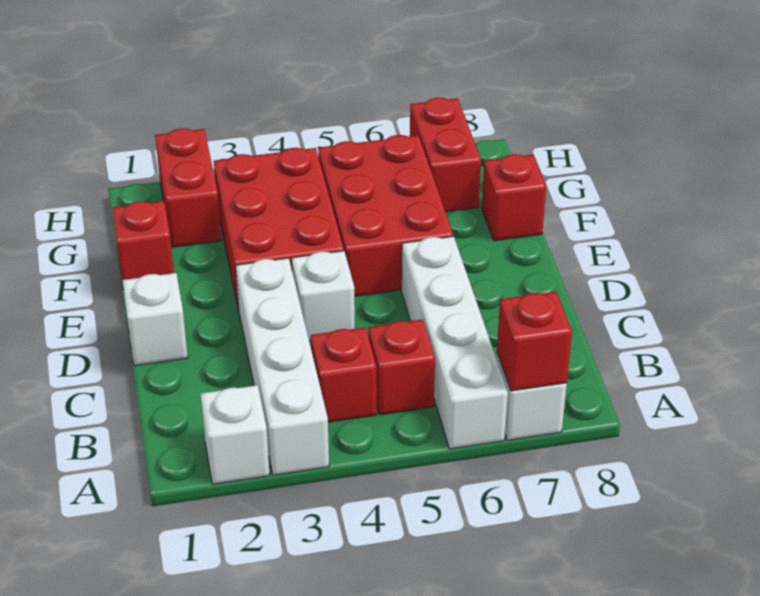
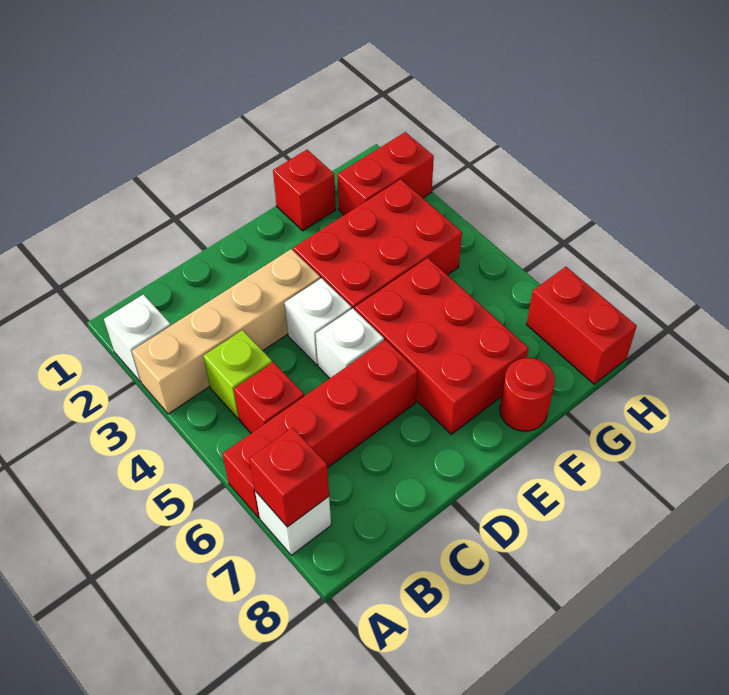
white 1x4 brick [236,258,329,475] -> tan 1x4 brick [132,249,320,414]
white 1x4 brick [401,236,508,449] -> red 1x4 brick [222,340,418,518]
red 1x1 brick [311,327,377,422] -> lime 1x1 brick [203,330,272,419]
white 1x1 brick [122,273,188,366] -> white 1x1 brick moved to [316,309,384,378]
red 2x3 brick [318,135,453,296] -> red 2x3 brick turned to [355,258,529,434]
red 1x1 brick [482,154,546,241] -> red 1x1 round brick [500,358,555,431]
red 1x2 brick [410,98,481,212] -> red 1x2 brick turned to [527,267,637,384]

